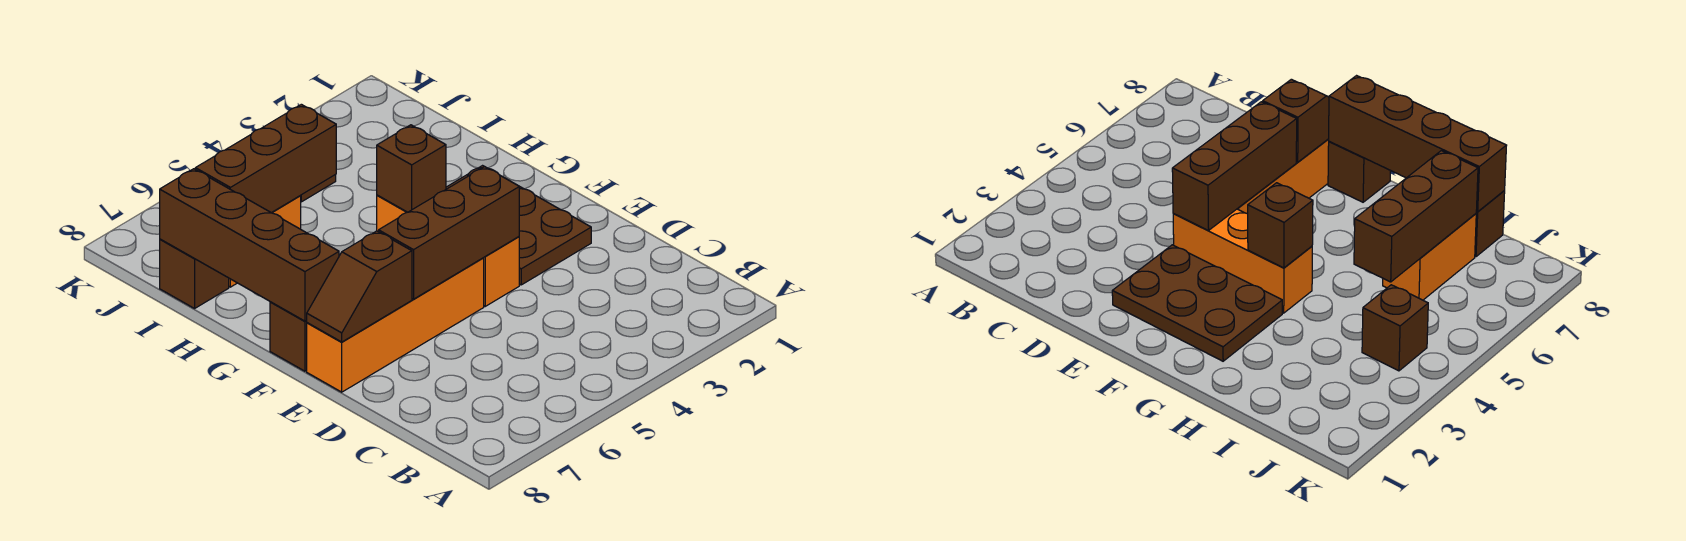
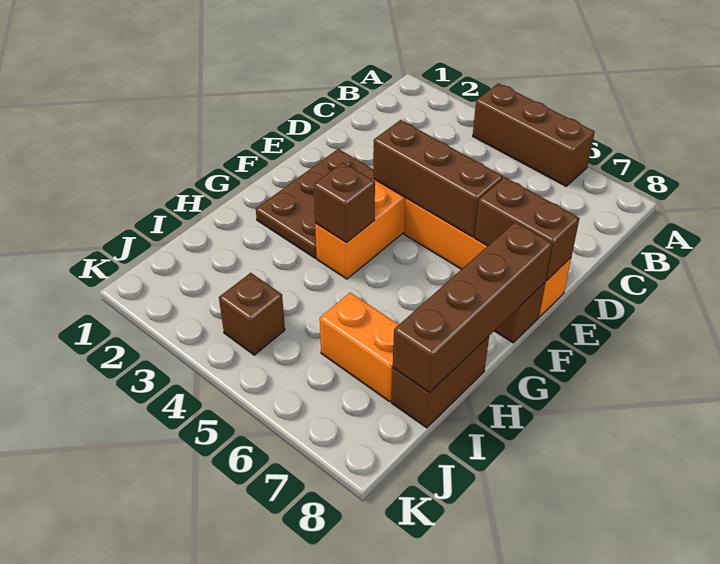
brown 1x2 slope [307,231,412,342] -> brown 1x2 brick [474,177,580,280]
brown 1x3 brick [195,104,336,213] -> brown 1x3 brick moved to [473,83,595,186]
brown 1x1 brick [160,239,229,308] -> brown 1x2 brick [391,336,489,428]

